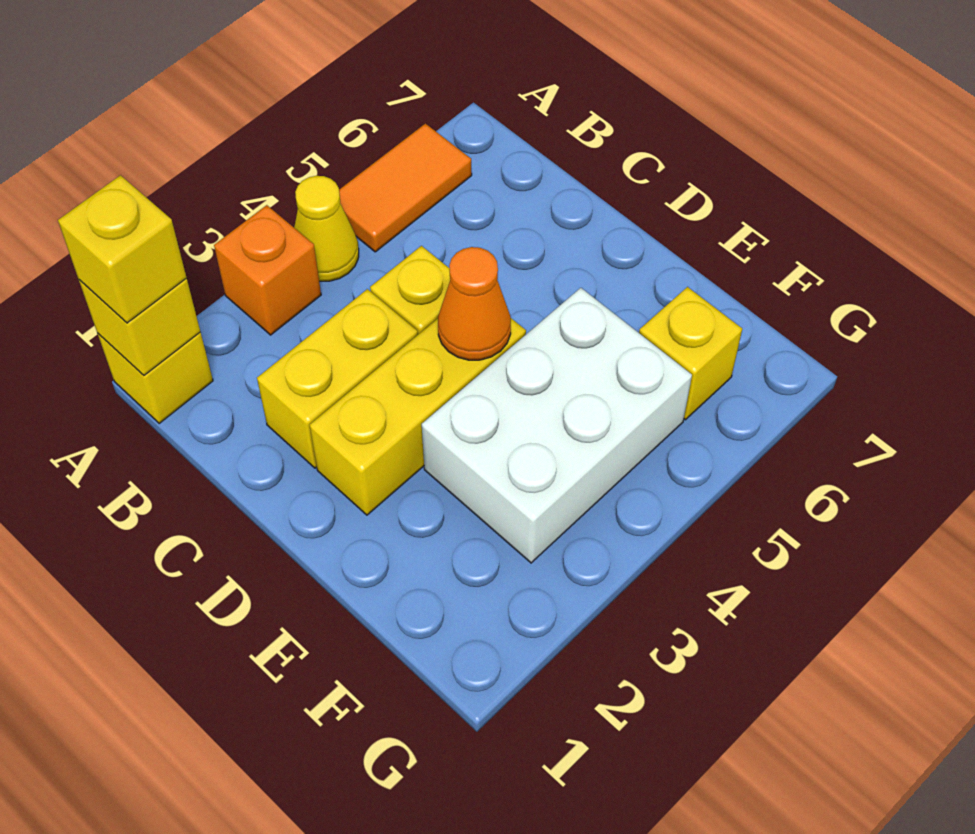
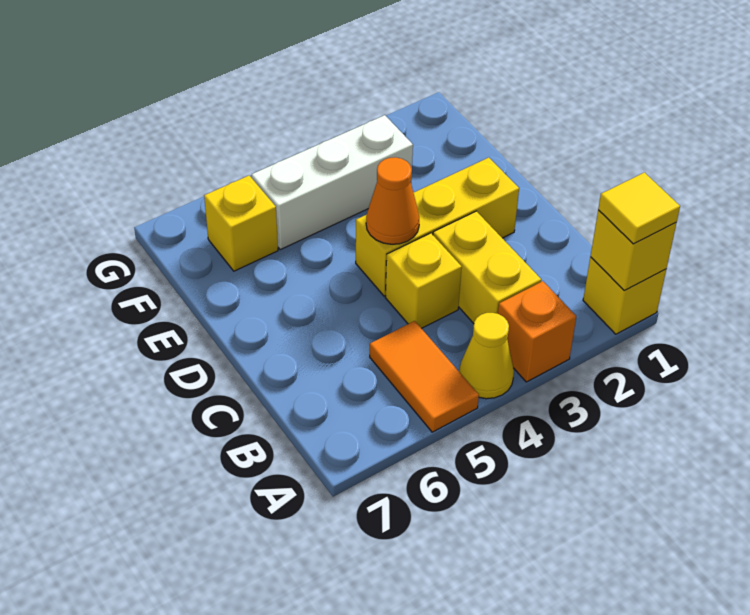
yellow 1x1 brick [58,175,187,323] -> yellow 1x1 tile [598,172,680,244]
orange 1x2 tile [339,124,472,252] -> orange 1x2 tile turned to [370,321,479,432]
yellow 1x2 brick [257,289,418,468] -> yellow 1x2 brick turned to [433,211,541,323]
white 2x3 brick [422,288,692,563] -> white 1x3 brick [252,115,413,250]

